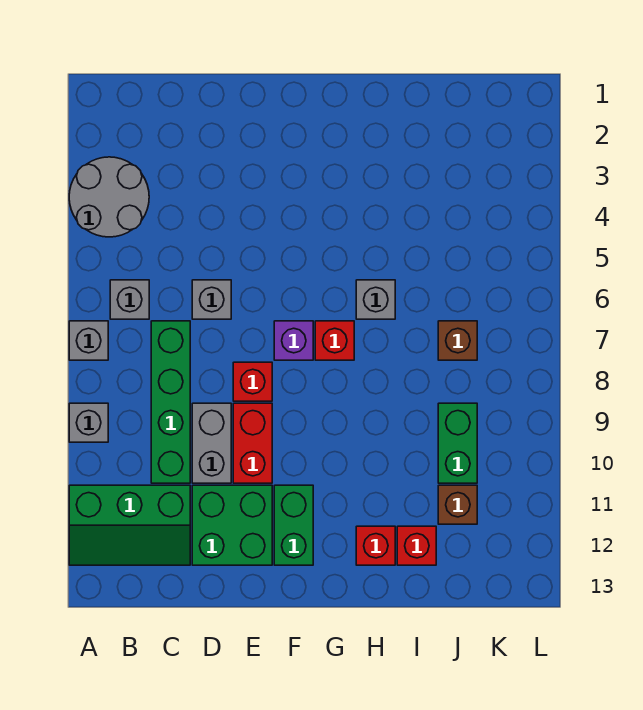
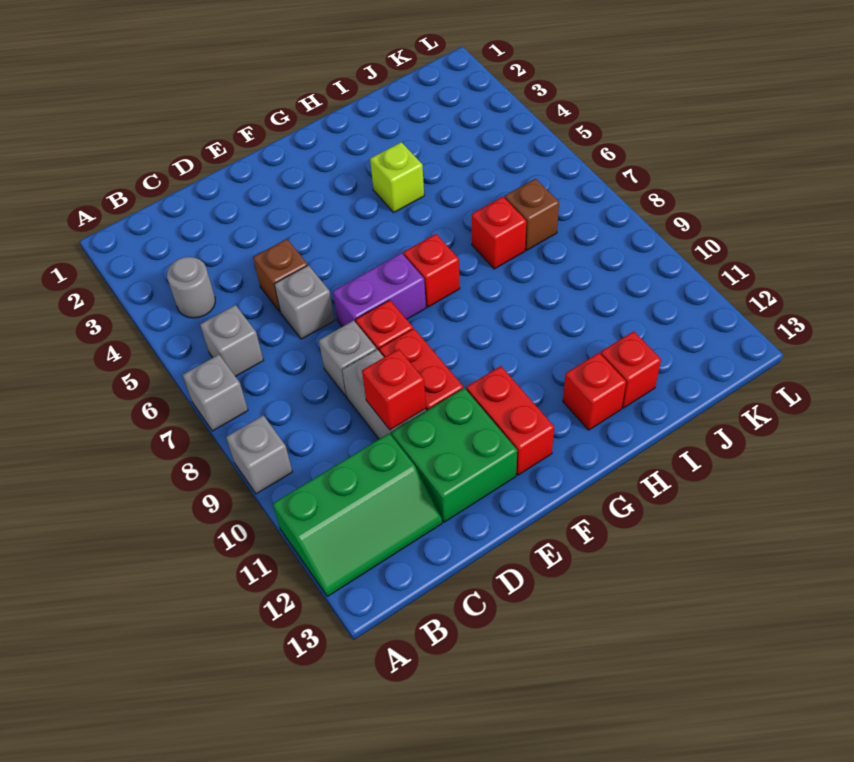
grey 2x2 round brick [69,157,149,237] -> grey 1x1 round brick [167,257,215,318]
green 1x4 brick [151,321,190,483] -> none
none -> red 1x1 brick [362,349,426,430]
purple 1x1 brick [274,321,313,360] -> purple 1x2 brick [333,253,426,327]
green 1x2 brick [274,485,313,565] -> red 1x2 brick [466,366,554,475]
none -> lime 1x1 brick [370,142,424,212]
grey 1x1 brick [356,280,395,319] -> grey 1x1 brick moved to [319,320,377,396]
none -> red 1x1 brick [472,197,526,269]
green 1x2 brick [438,403,477,483] -> none
brown 1x1 brick [438,485,477,524] -> brown 1x1 brick moved to [253,239,308,312]

